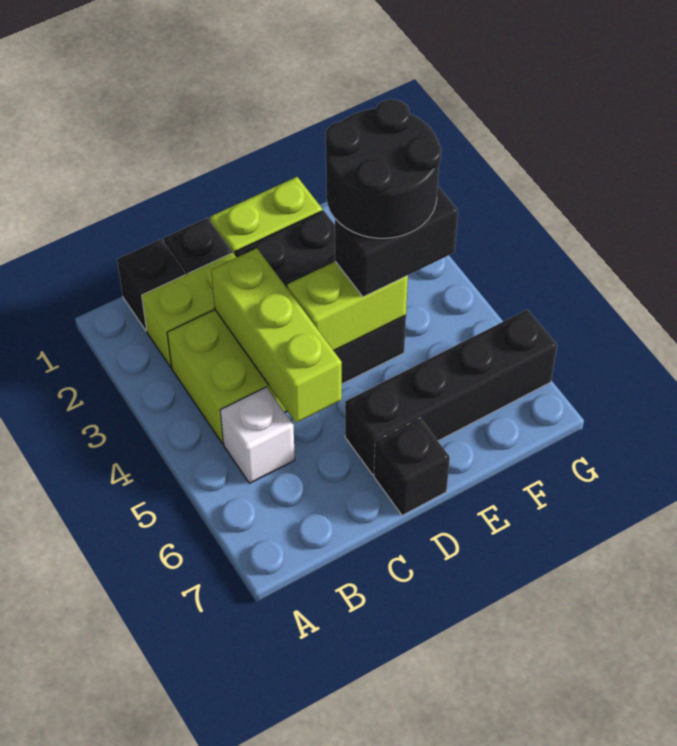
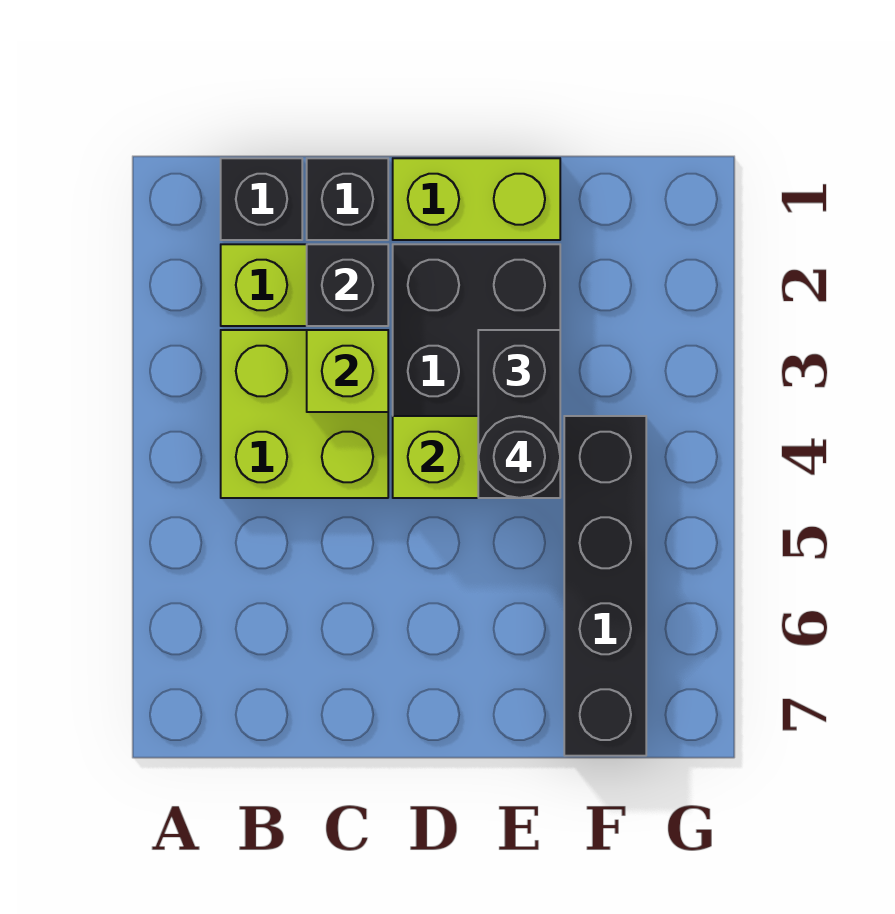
white 1x1 brick [220,387,295,483] -> none
lime 1x3 brick [211,248,342,423] -> lime 1x1 brick [307,330,388,412]
black 1x4 brick [345,310,557,475] -> black 1x4 brick turned to [564,416,646,756]
black 1x1 brick [374,418,450,515] -> black 1x1 brick moved to [307,244,388,326]
black 2x2 round brick [326,99,441,238] -> black 1x1 round brick [478,416,560,498]
black 1x2 brick [335,187,458,297] -> black 1x2 brick turned to [478,330,560,498]

